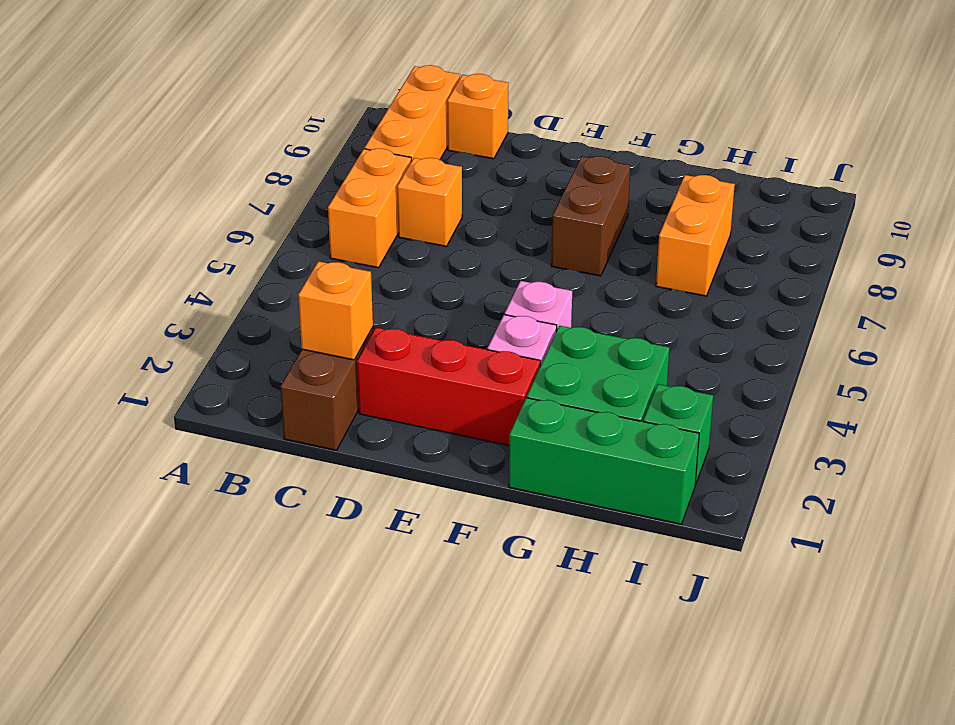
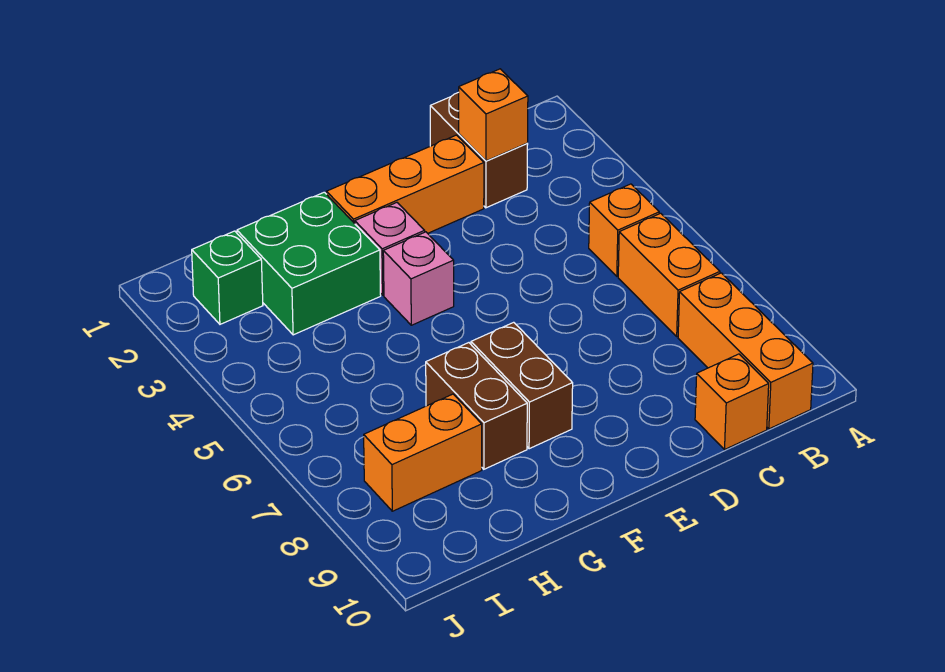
orange 1x1 brick [397,158,462,246] -> orange 1x1 brick moved to [589,184,659,276]
red 1x3 brick [357,328,540,445] -> orange 1x3 brick [327,135,484,233]
green 1x3 brick [509,398,699,524] -> none
none -> brown 1x2 brick [426,343,527,469]
orange 1x2 brick [656,175,735,296] -> orange 1x2 brick turned to [364,394,482,511]

